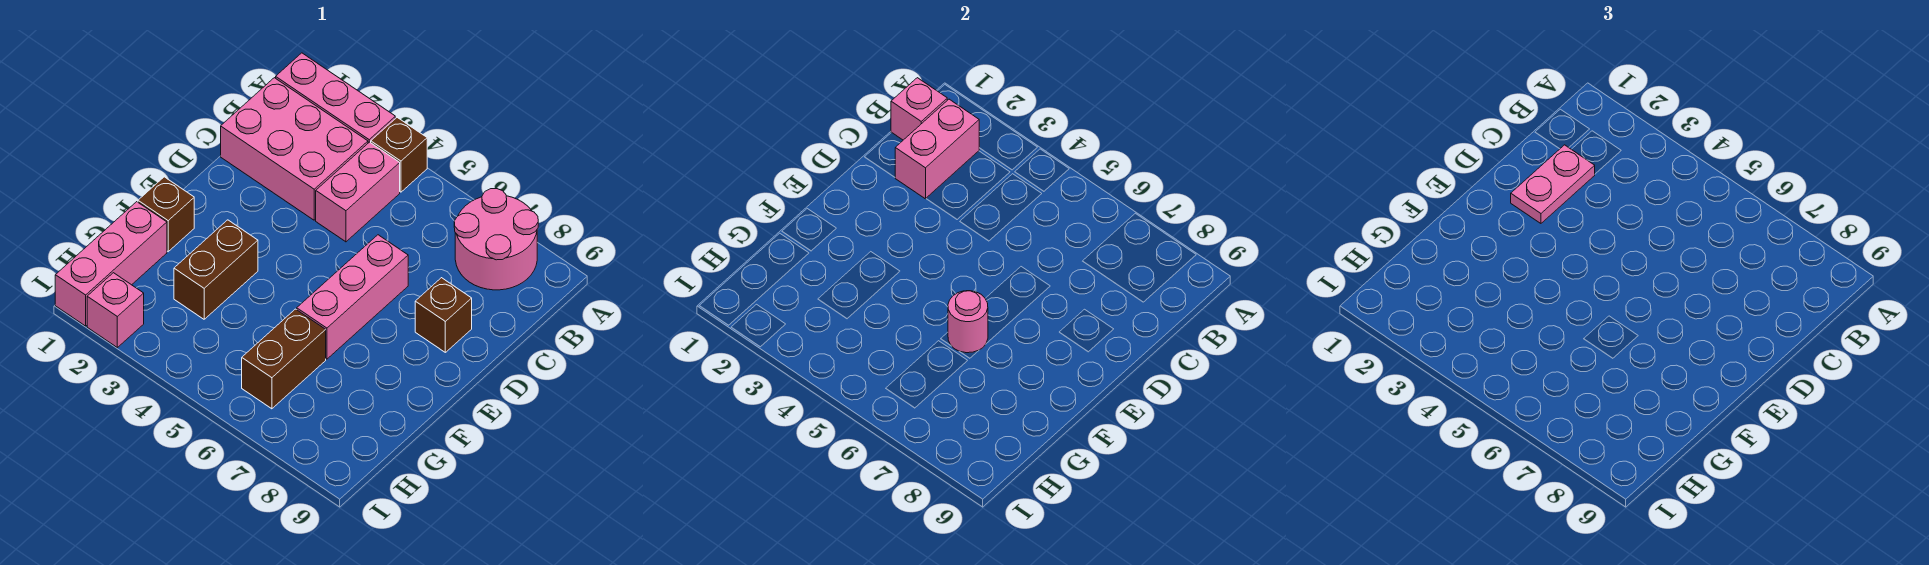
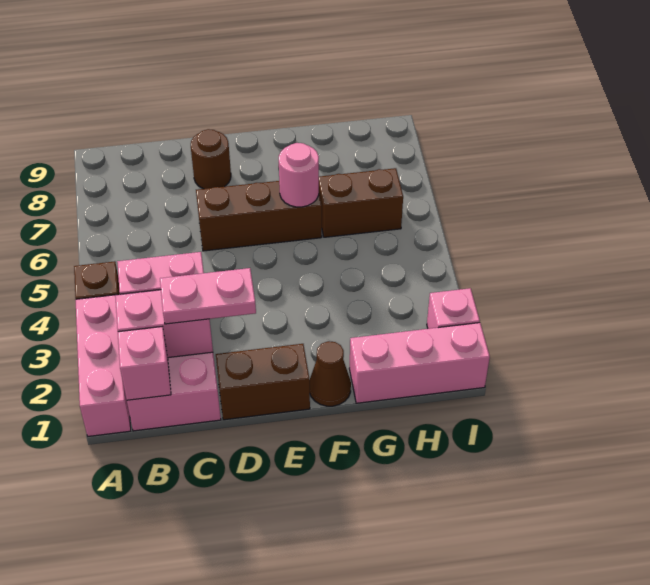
pink 2x2 round brick [454,189,538,290] -> none
pink 1x3 brick [297,235,408,359] -> brown 1x3 brick [196,181,322,251]
brown 1x1 brick [415,278,472,352] -> brown 1x1 round brick [191,129,231,189]
brown 1x1 brick [138,177,194,252] -> brown 1x1 cone [310,341,351,406]
brown 1x2 brick [174,220,258,319] -> brown 1x2 brick moved to [216,344,310,420]

